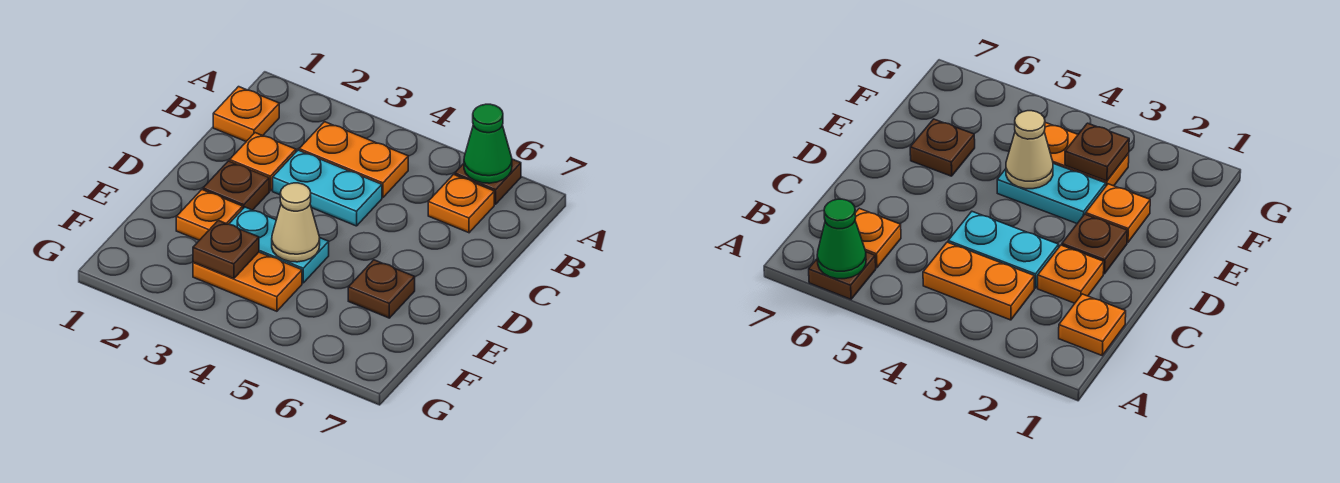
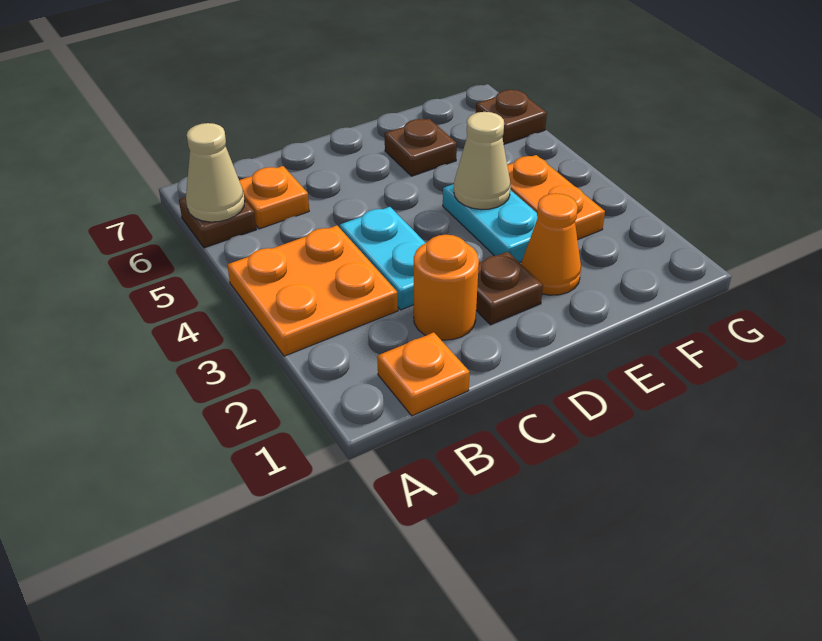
green 1x1 cone [464,104,512,183] -> tan 1x1 cone [186,123,245,222]
orange 1x2 plate [299,122,408,197] -> orange 2x2 plate [227,226,398,356]
orange 1x1 plate [230,133,296,191] -> orange 1x1 round brick [414,235,479,340]
orange 1x1 plate [176,190,243,240] -> orange 1x1 cone [521,193,581,295]
brown 1x1 plate [193,220,259,279] -> brown 1x1 plate moved to [476,90,547,144]

